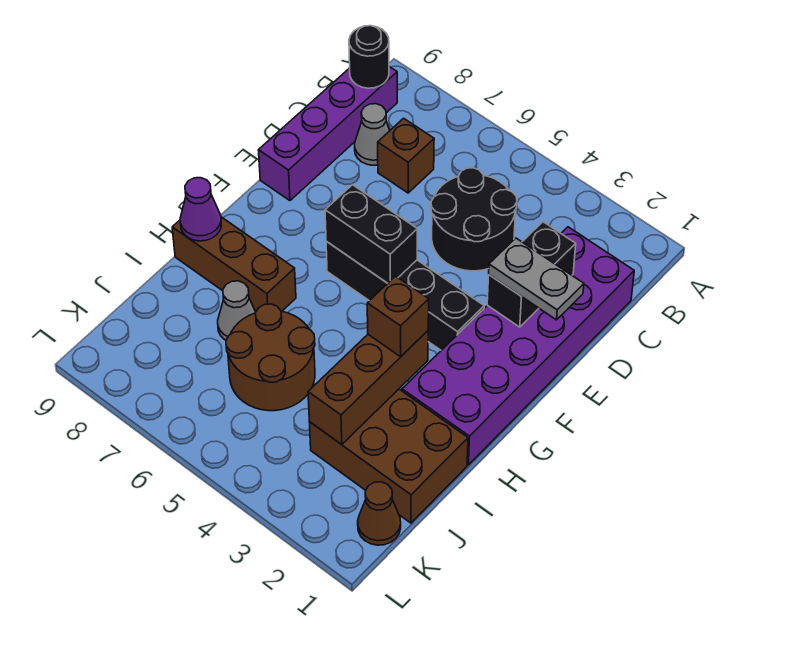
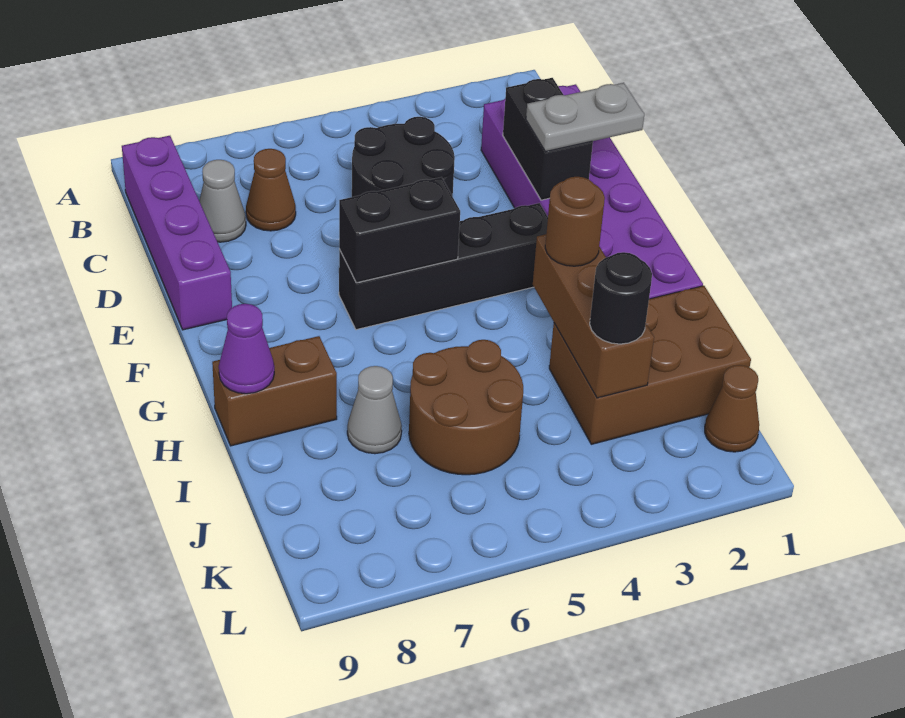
black 1x1 round brick [349,26,389,88] -> black 1x1 round brick moved to [590,252,652,344]
brown 1x1 brick [378,118,434,193] -> brown 1x1 cone [246,149,296,231]
brown 1x1 brick [367,276,429,357] -> brown 1x1 round brick [545,177,605,266]
brown 1x3 brick [172,217,296,312] -> brown 1x2 brick [212,336,337,446]

